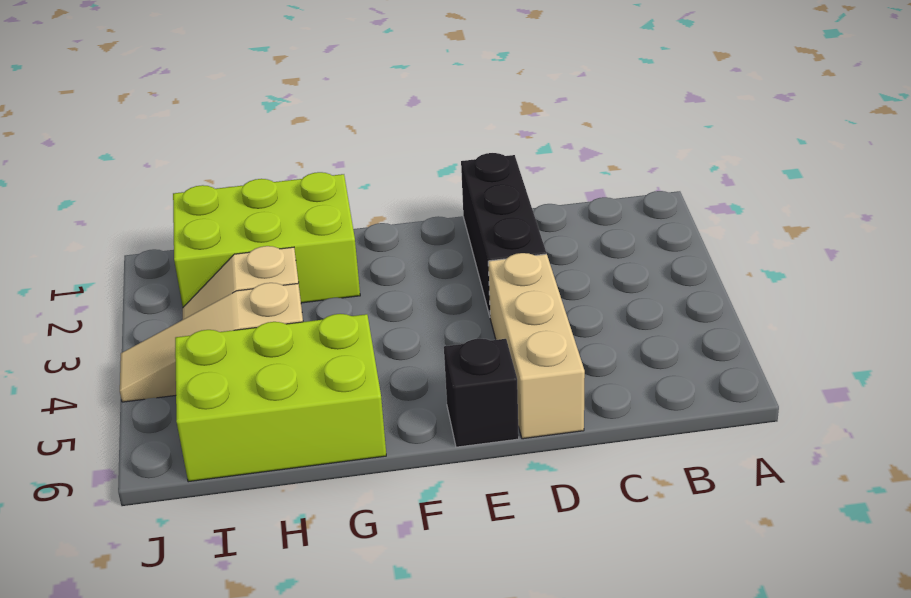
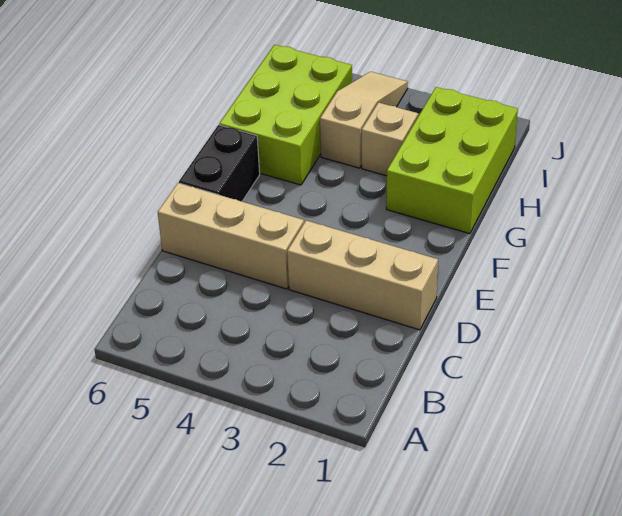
black 1x3 brick [461,153,546,316] -> tan 1x3 brick [287,221,438,330]
black 1x1 brick [444,339,519,447] -> black 1x2 brick [179,125,260,202]

